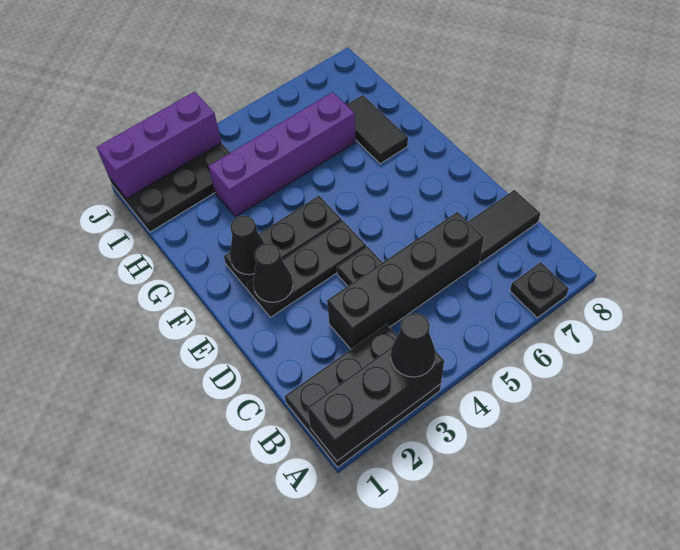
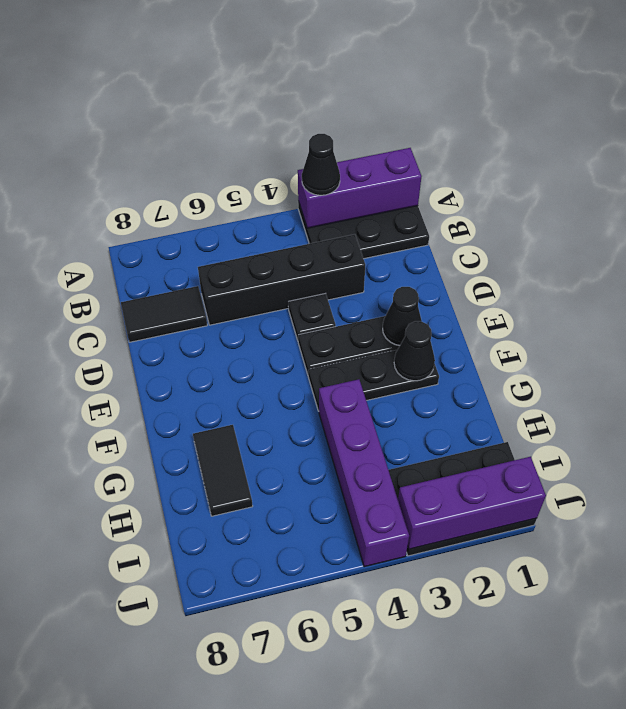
black 1x3 brick [307,347,444,461] -> purple 1x3 brick [298,148,422,228]
black 1x1 plate [510,262,569,318] -> none
purple 1x4 brick [209,92,356,217] -> purple 1x4 brick turned to [319,379,409,567]

